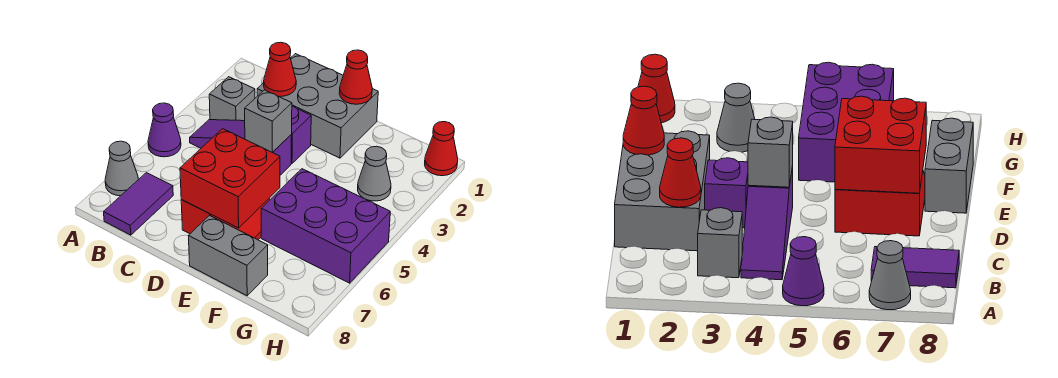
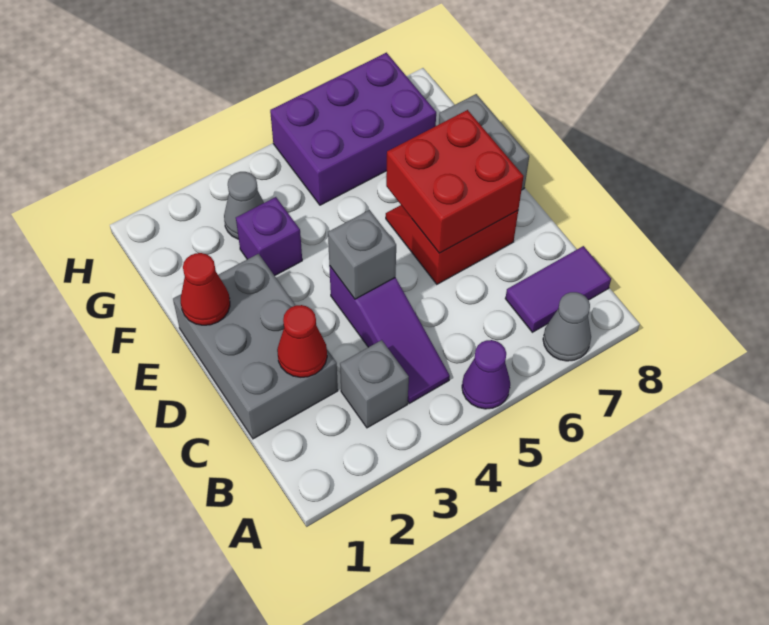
purple 1x1 brick [291,106,311,164] -> purple 1x1 brick moved to [236,197,302,276]
purple 2x3 brick [261,169,390,283] -> purple 2x3 brick turned to [270,53,436,205]
red 1x1 cone [425,122,458,176] -> none

